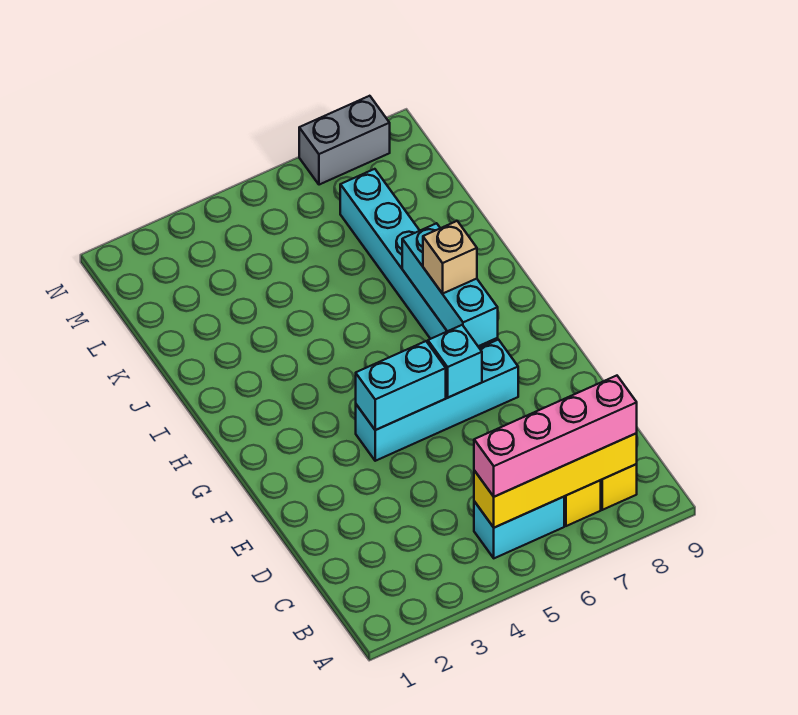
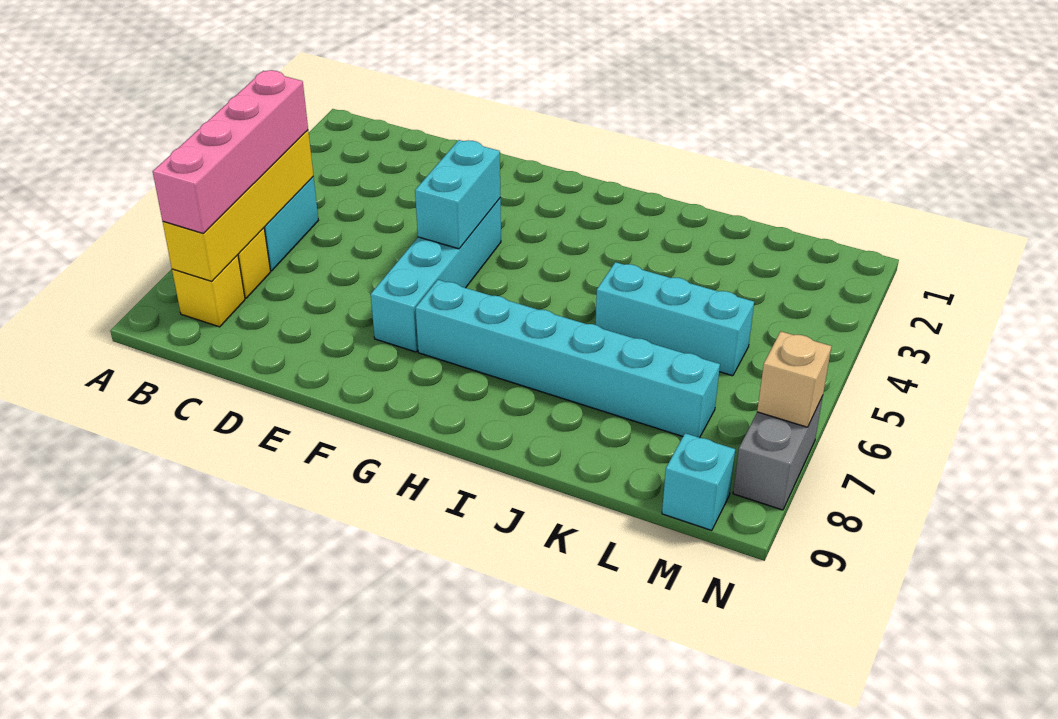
cyan 1x1 brick [428,325,482,398] -> cyan 1x1 brick moved to [662,433,735,531]
cyan 1x3 brick [402,223,498,346] -> cyan 1x3 brick moved to [596,262,754,376]
tan 1x1 brick [423,221,477,294] -> tan 1x1 brick moved to [757,332,831,427]

